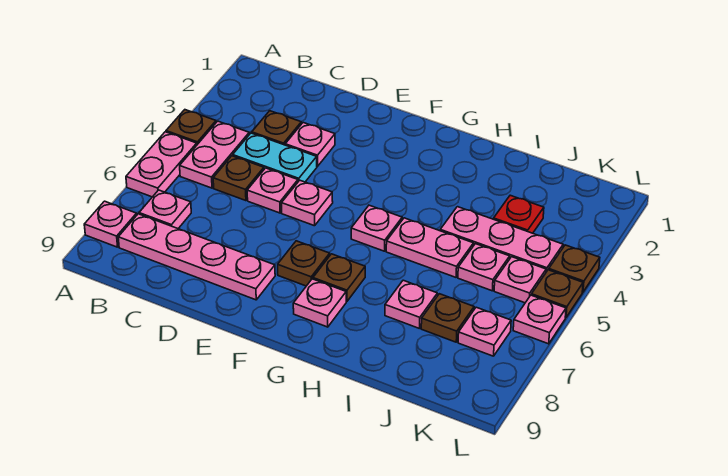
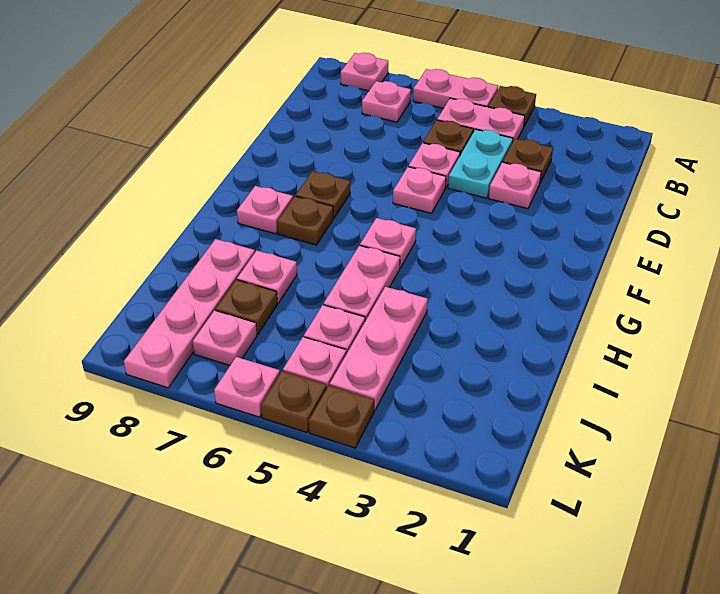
pink 1x4 plate [118,214,275,300] -> pink 1x4 plate moved to [124,239,255,388]
red 1x1 plate [494,195,544,233] -> none

